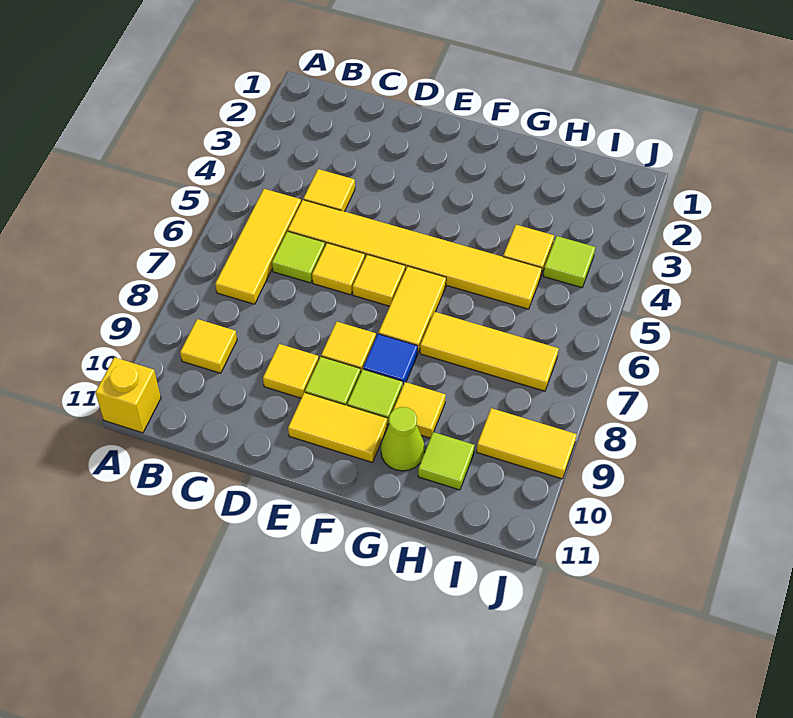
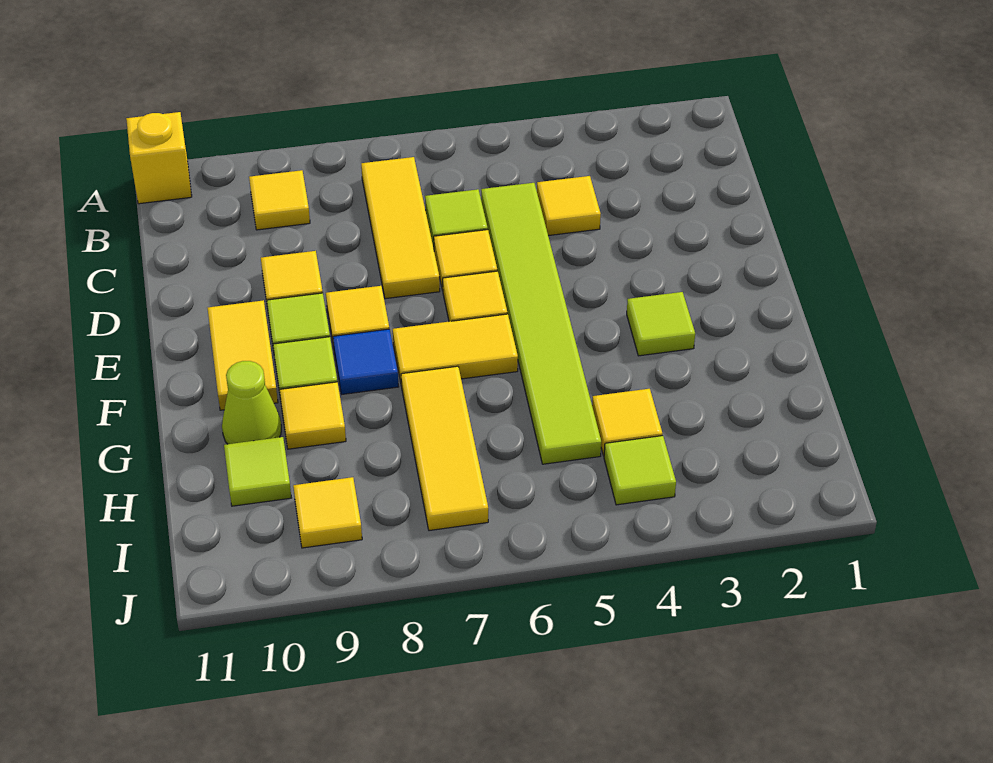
yellow 1x3 tile [215,189,301,304] -> yellow 1x3 tile turned to [361,157,440,299]
yellow 1x6 tile [288,200,542,309] -> lime 1x6 tile [481,183,601,464]
none -> lime 1x1 tile [627,292,695,356]
yellow 1x2 tile [477,408,577,479] -> yellow 1x1 tile [293,477,362,548]

